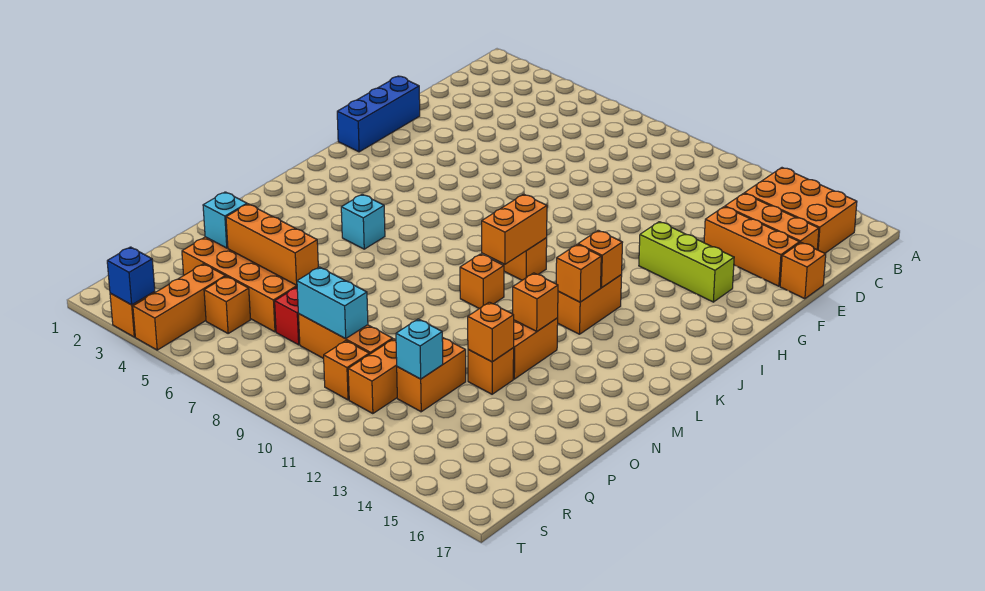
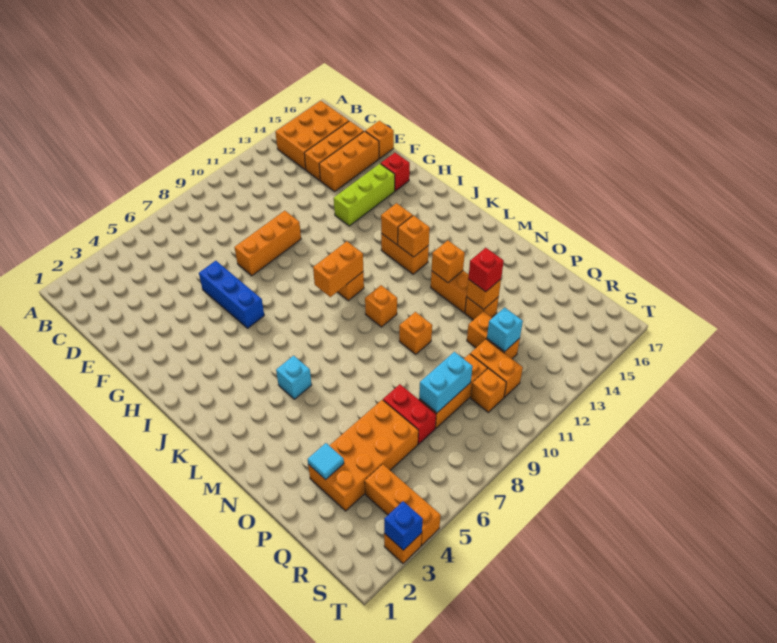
blue 1x3 brick [337,76,420,152] -> blue 1x3 brick moved to [199,261,264,328]
none -> red 1x1 brick [381,153,410,191]
orange 1x2 brick [482,194,547,264] -> orange 1x2 brick turned to [313,241,363,297]
none -> red 1x1 brick [468,248,504,292]
cyan 1x1 brick [203,192,247,248] -> cyan 1x1 tile [308,443,344,480]
orange 1x3 brick [226,204,318,285] -> orange 1x3 brick moved to [235,211,301,276]
orange 1x1 brick [204,276,251,333] -> orange 1x1 brick moved to [399,312,432,354]

